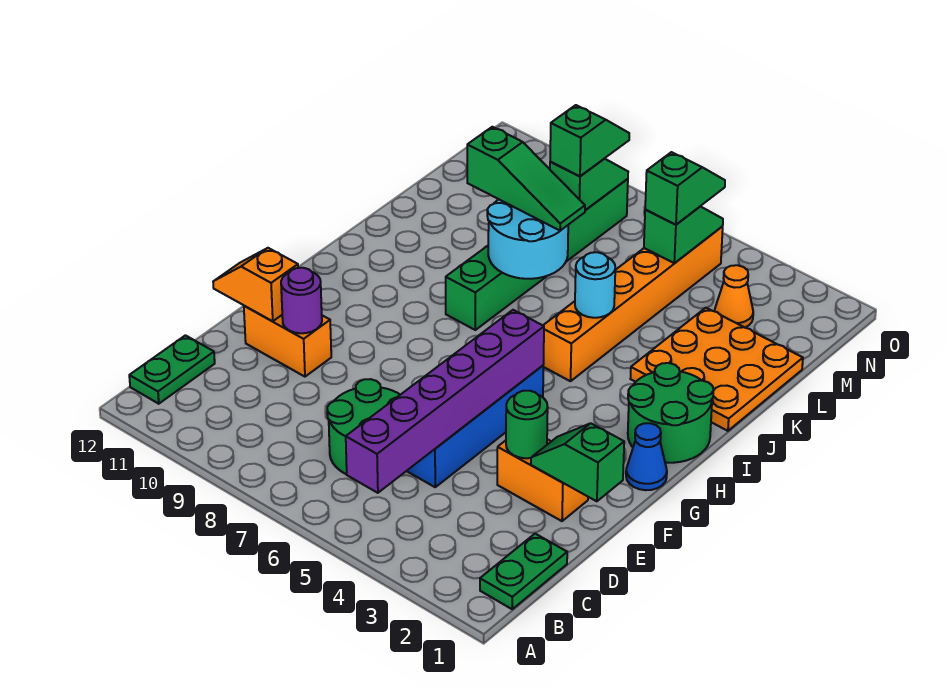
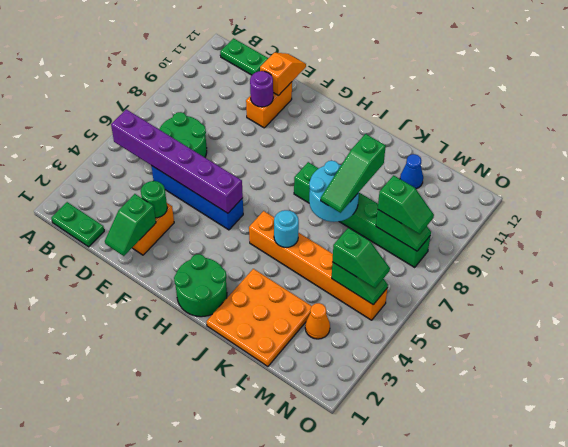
green 1x2 slope [531,423,624,501] -> green 1x2 slope turned to [105,194,156,256]
blue 1x1 cone [626,423,667,490] -> blue 1x1 cone moved to [400,154,423,189]

